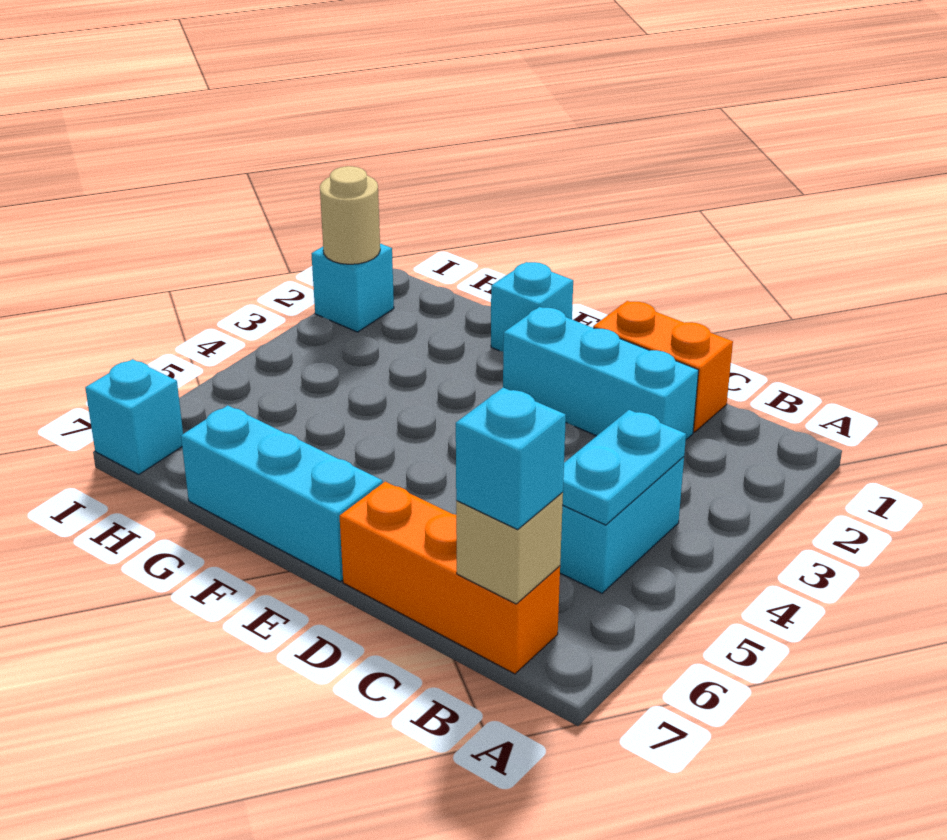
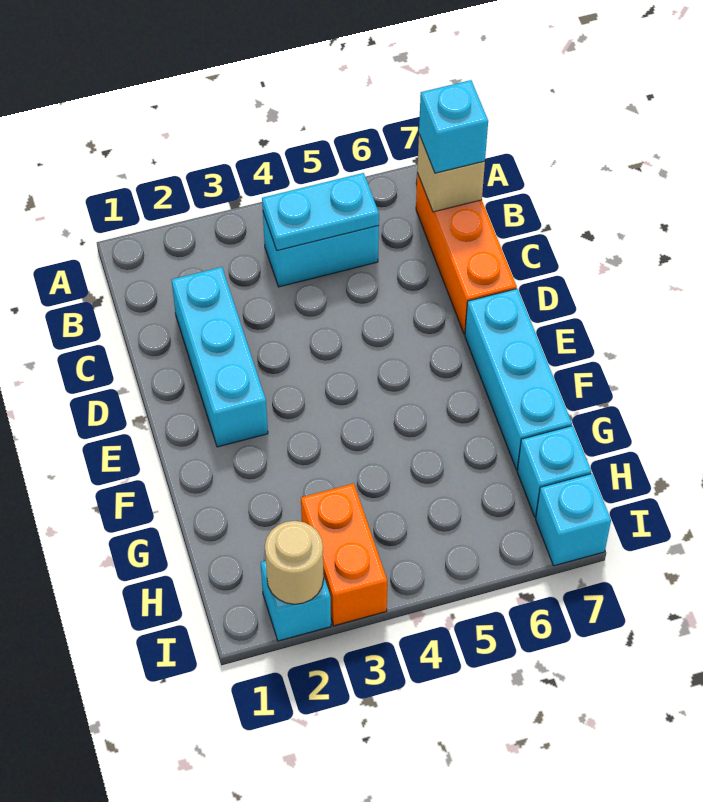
orange 1x2 brick [593,301,733,432] -> orange 1x2 brick moved to [301,483,387,626]
cyan 1x1 brick [491,262,573,352] -> cyan 1x1 brick moved to [517,426,591,517]

